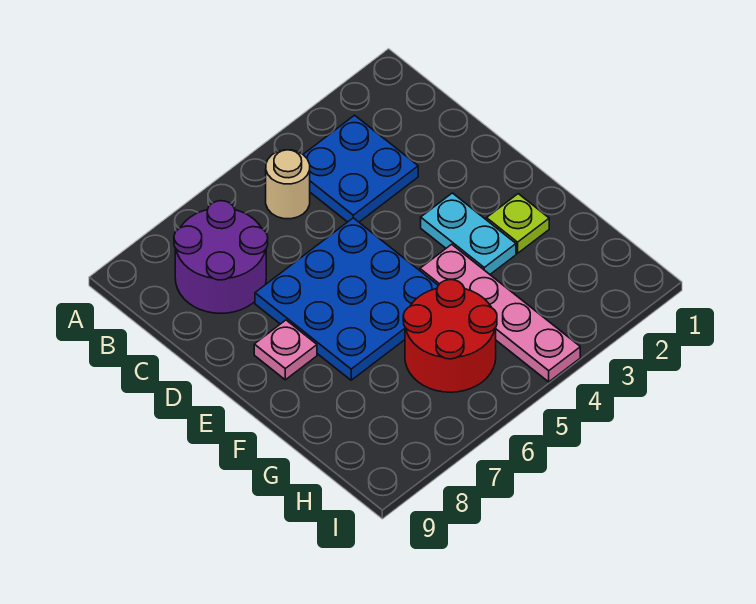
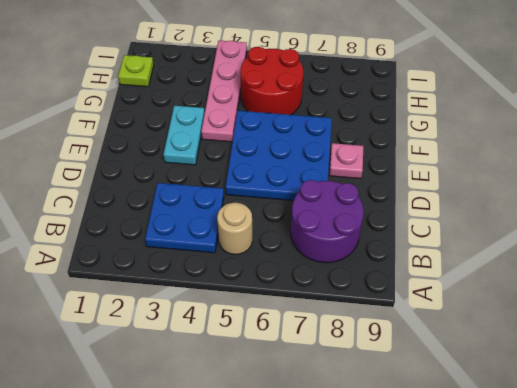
lime 1x1 plate [487,194,549,253] -> lime 1x1 plate moved to [118,55,154,87]

